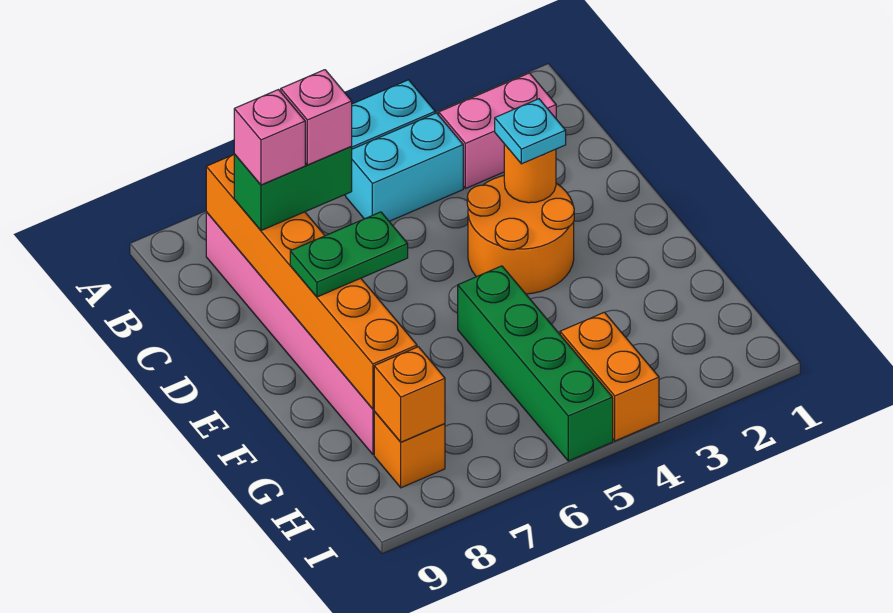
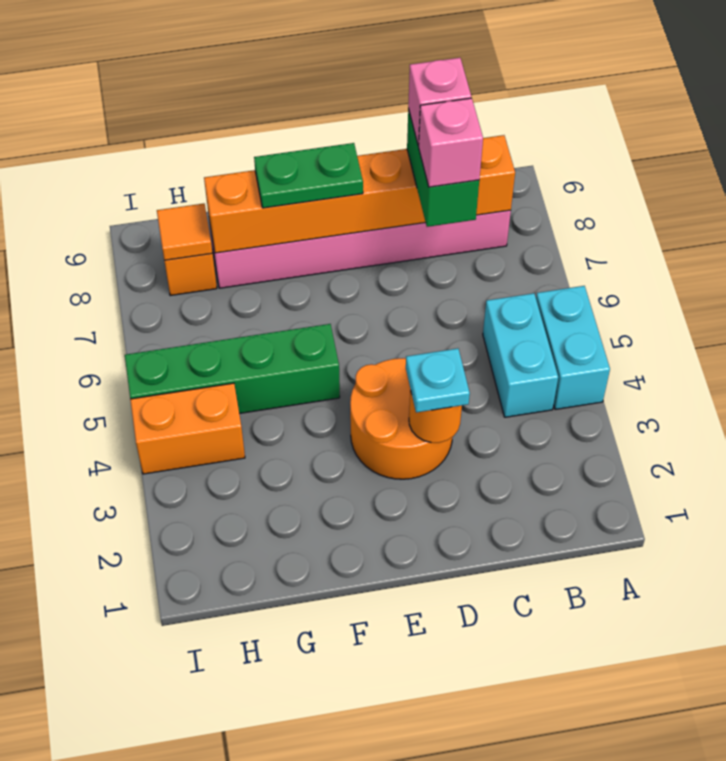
pink 1x2 brick [439,73,556,189] -> none
green 1x2 plate [290,212,408,297] -> green 1x2 plate turned to [254,143,363,208]
orange 1x1 brick [374,347,445,442] -> orange 1x1 tile [157,204,212,260]

